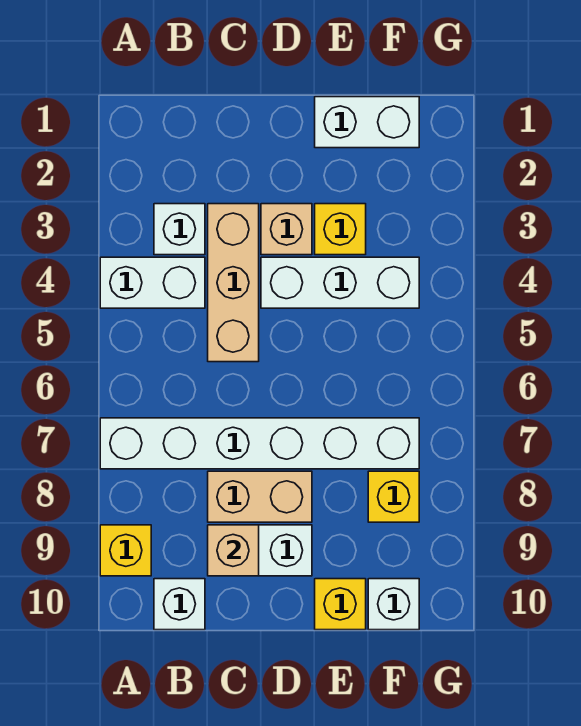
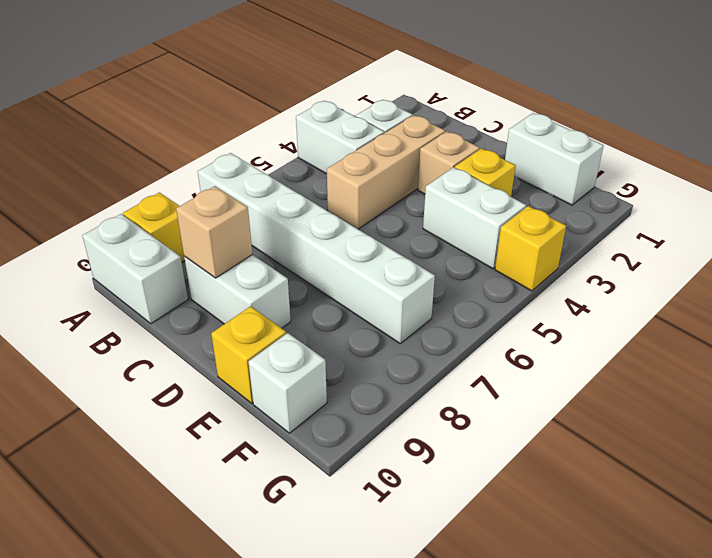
white 1x1 brick [154,579,205,630] -> white 1x2 brick [83,214,188,324]
tan 1x2 brick [208,471,312,522] -> none
white 1x3 brick [261,257,419,308] -> white 1x2 brick [423,167,526,269]
yellow 1x1 brick [368,471,419,522] -> yellow 1x1 brick moved to [495,206,566,291]

